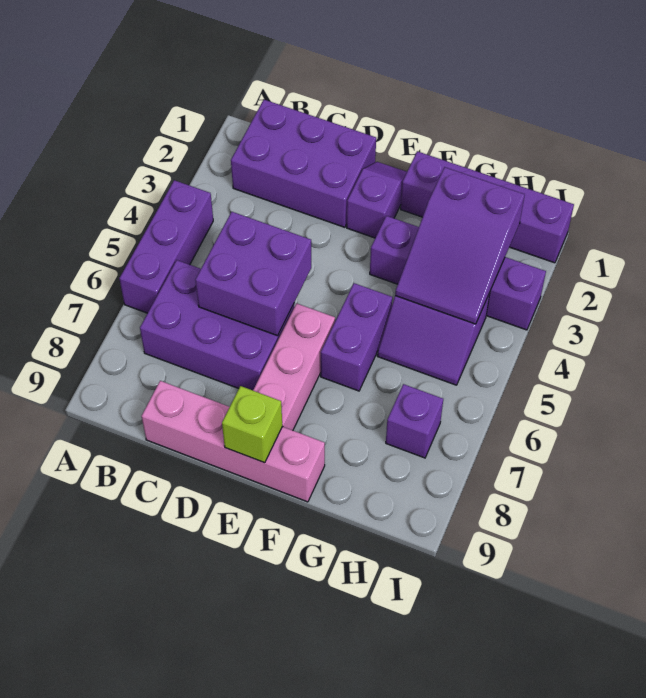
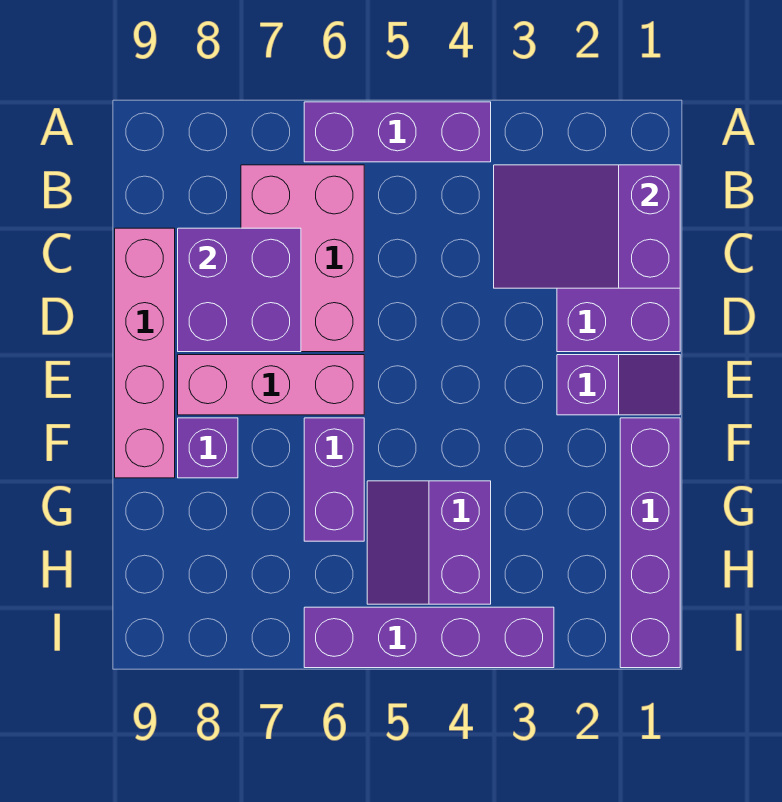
purple 2x3 brick [140,260,295,390] -> pink 2x3 brick [241,165,364,352]
purple 2x2 brick [195,212,311,336] -> purple 2x2 brick moved to [178,228,301,352]
lime 1x1 brick [222,386,282,463] -> none
purple 1x4 brick [370,216,546,330] -> purple 1x4 brick turned to [304,607,554,668]
purple 1x2 brick [321,283,392,391] -> purple 1x2 brick turned to [304,418,364,541]
purple 2x3 slope [395,167,525,324] -> purple 2x3 slope moved to [494,165,680,288]
purple 1x1 brick [386,384,443,458] -> purple 1x1 brick moved to [178,418,238,478]

